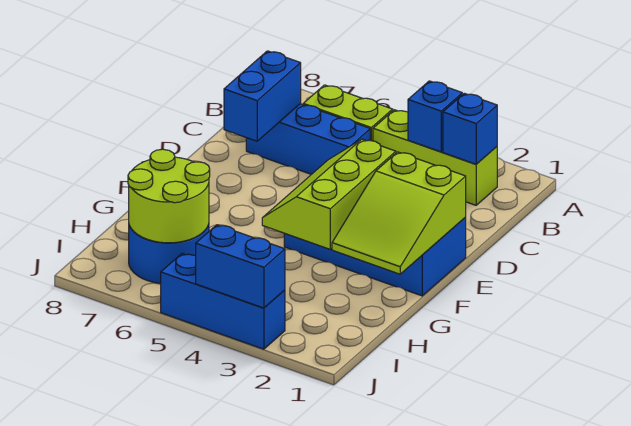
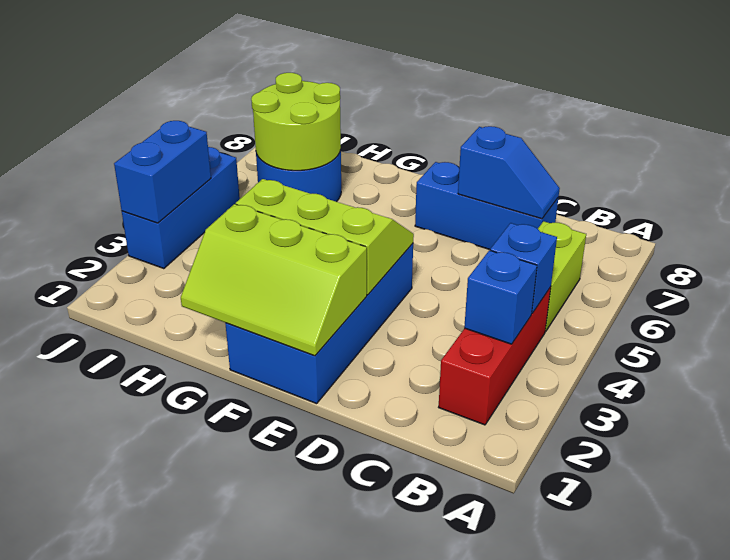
lime 1x3 brick [373,110,497,205] -> red 1x3 brick [439,287,551,425]
blue 1x1 brick [443,93,497,164] -> blue 1x1 brick moved to [490,223,557,313]
blue 1x3 brick [246,104,370,175] -> blue 1x3 brick turned to [415,162,558,249]
blue 1x2 brick [224,51,301,141] -> blue 1x2 slope [458,126,560,219]
lime 2x3 slope [332,152,466,274] -> lime 2x3 slope turned to [181,204,367,356]

